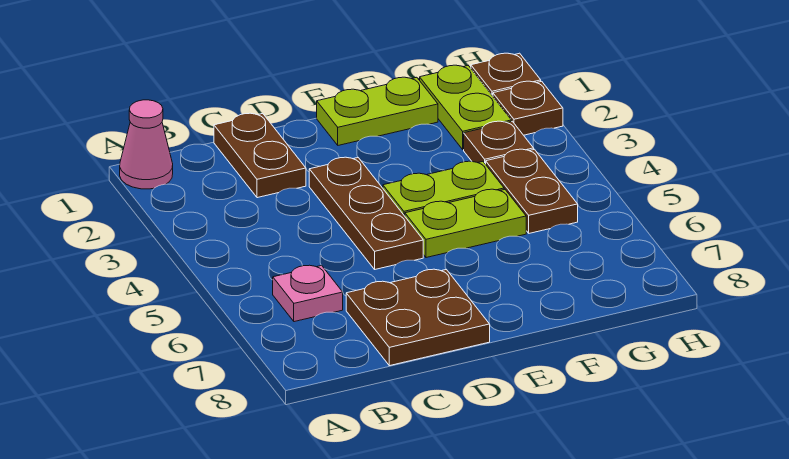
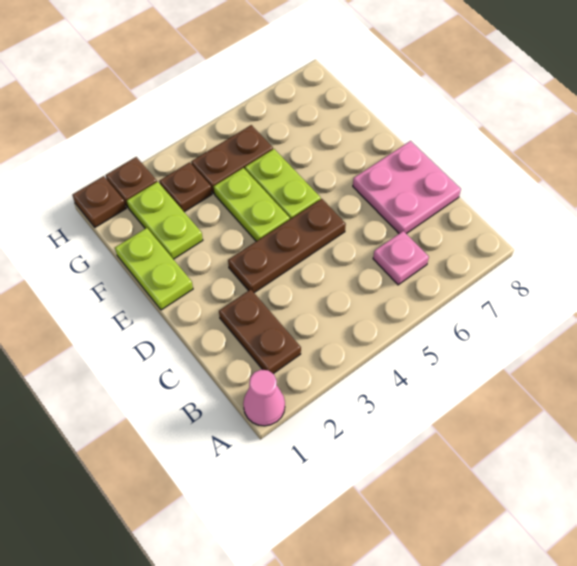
brown 1x2 plate [214,113,306,198] -> brown 1x2 plate turned to [219,289,301,374]
brown 2x2 plate [346,269,490,366] -> pink 2x2 plate [353,141,461,234]
lime 1x2 plate [420,65,511,149] -> lime 1x2 plate turned to [127,182,203,259]

